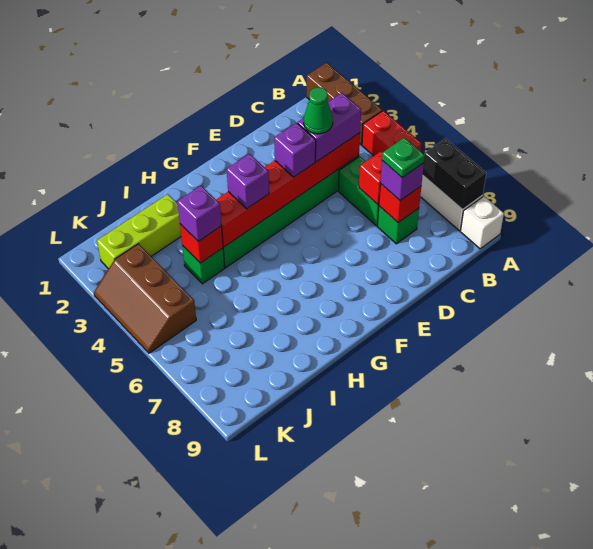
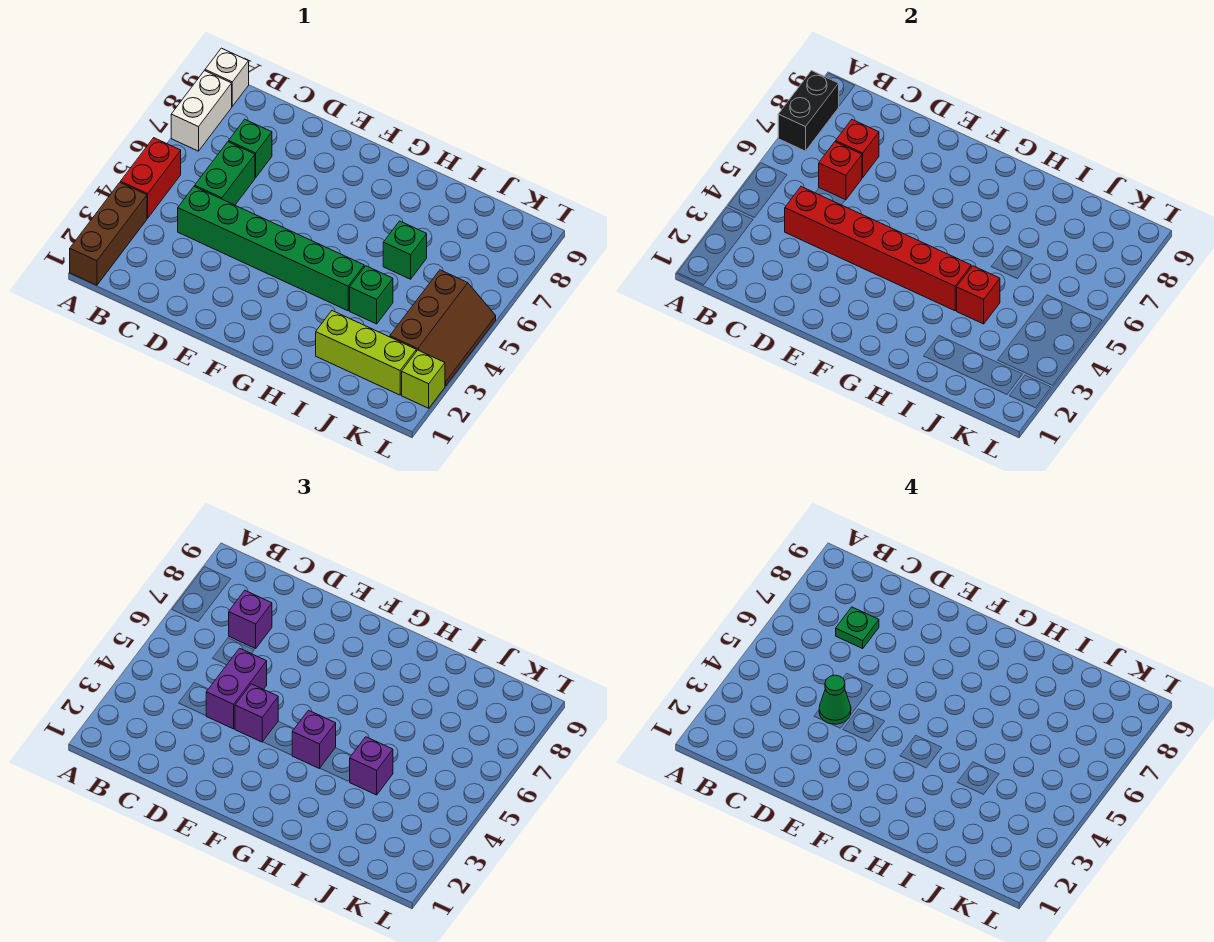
purple 1x2 brick [298,93,361,162] -> purple 1x2 brick turned to [206,648,267,729]
none -> green 1x1 brick [383,221,427,279]
none -> lime 1x1 brick [402,350,445,408]

